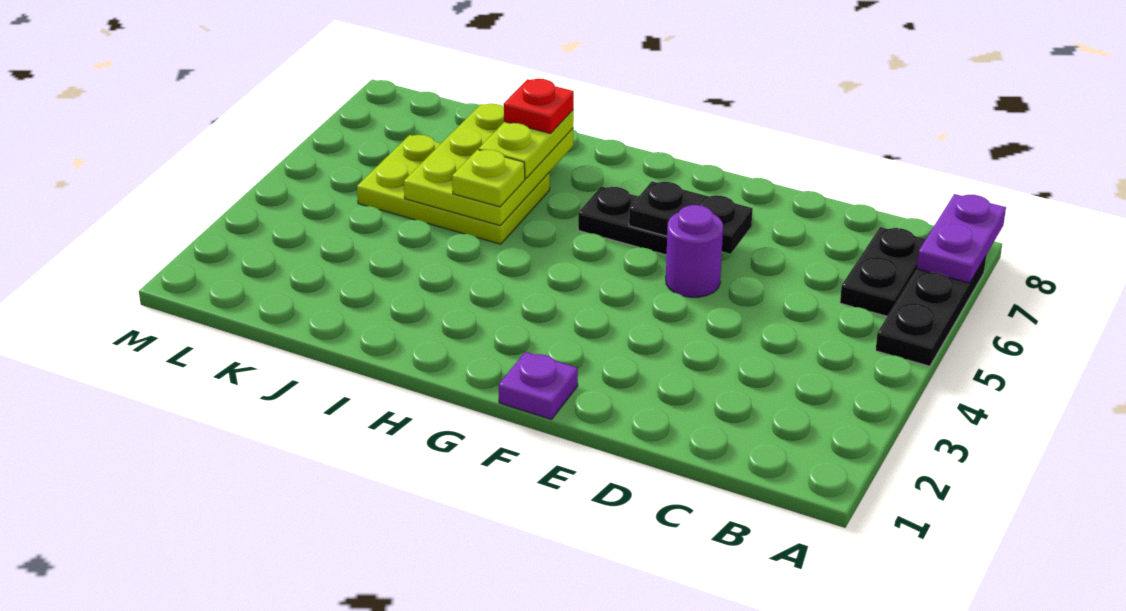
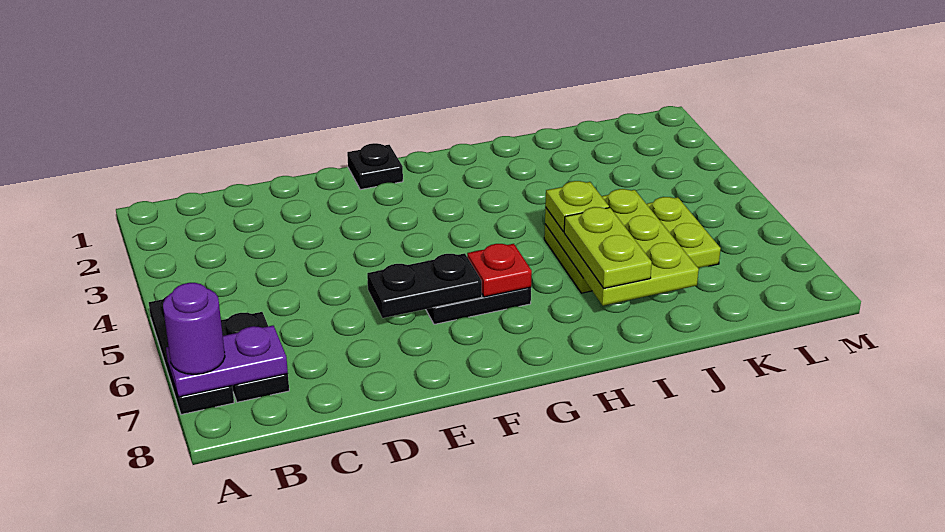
purple 1x2 plate [917,194,1006,283] -> purple 1x2 plate turned to [166,326,288,397]
purple 1x1 round brick [666,205,723,297] -> purple 1x1 round brick moved to [163,283,225,374]
purple 1x1 plate [498,352,578,419] -> black 1x1 plate [347,143,403,190]
red 1x1 plate [504,79,574,134] -> red 1x1 plate moved to [467,244,532,297]

